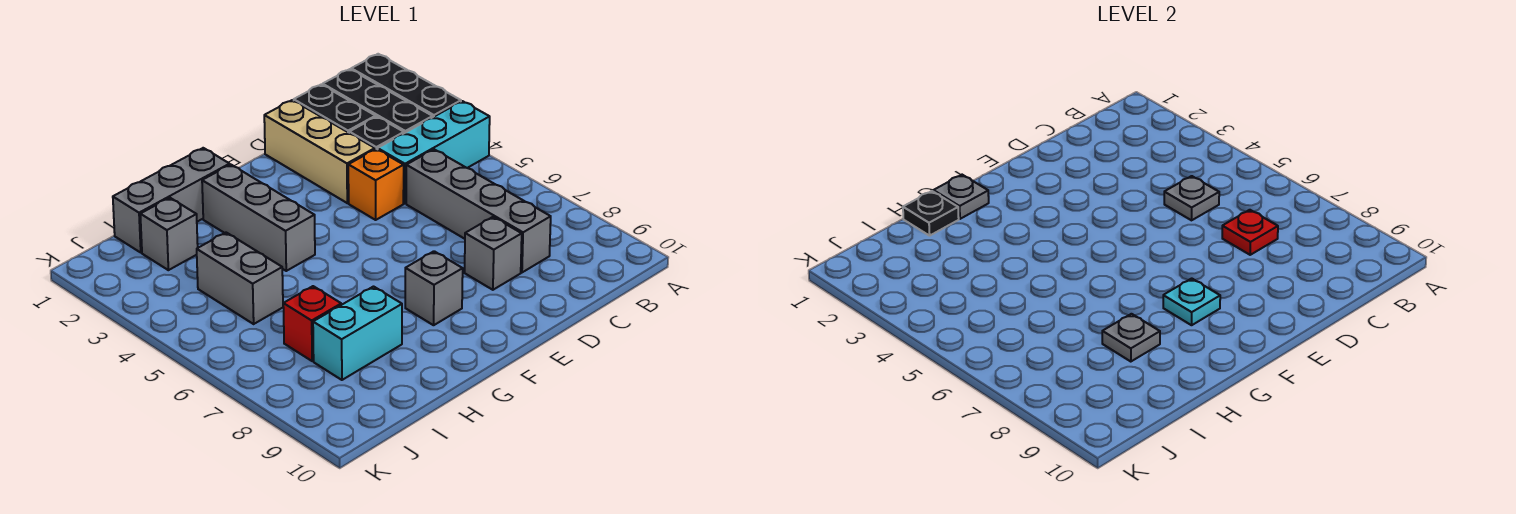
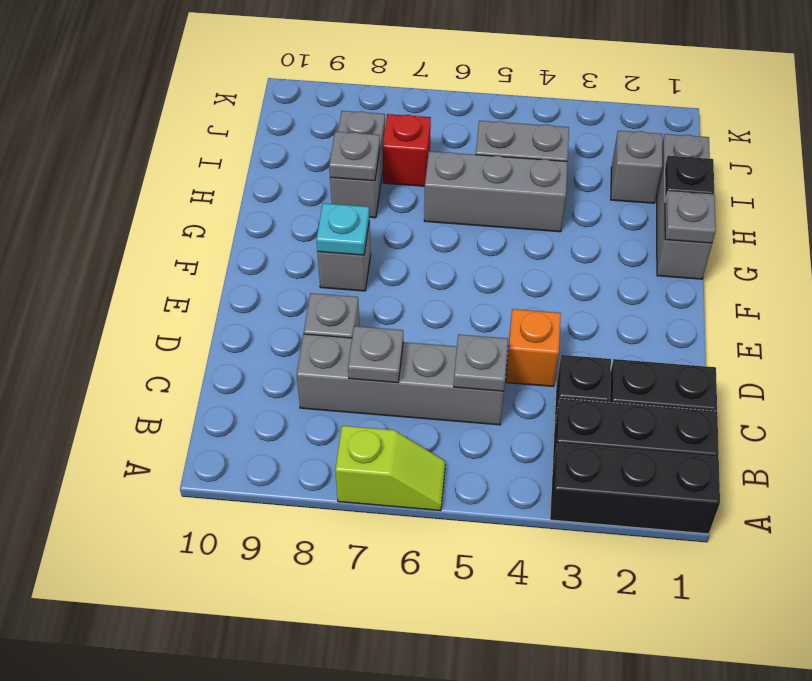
cyan 1x3 brick [378,101,490,203] -> none
none -> lime 1x2 slope [335,426,445,511]
red 1x1 plate [1222,210,1278,255] -> grey 1x1 plate [348,326,403,383]
tan 1x3 brick [264,100,375,203] -> none
grey 1x3 brick [202,165,315,271] -> grey 1x3 brick moved to [424,151,568,232]
cyan 1x2 brick [313,287,402,380] -> grey 1x2 brick [330,111,385,218]

